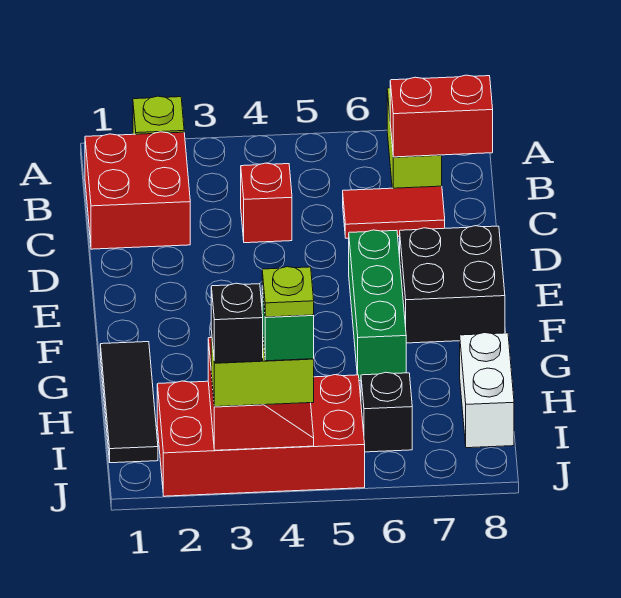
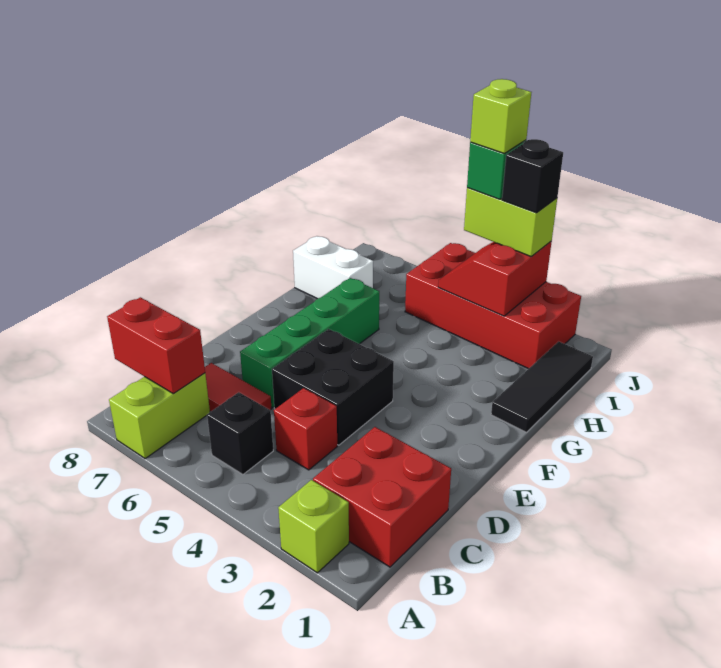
green 1x3 brick [349,230,406,381] -> green 1x4 brick [240,278,379,408]
black 2x2 brick [400,226,505,343] -> black 2x2 brick moved to [272,329,394,445]
white 1x2 brick [460,333,514,448] -> white 1x2 brick turned to [293,236,373,299]
black 1x1 brick [361,372,412,452] -> black 1x1 brick moved to [207,392,273,475]
lime 1x1 plate [262,267,314,317] -> lime 1x1 brick [470,79,532,154]

